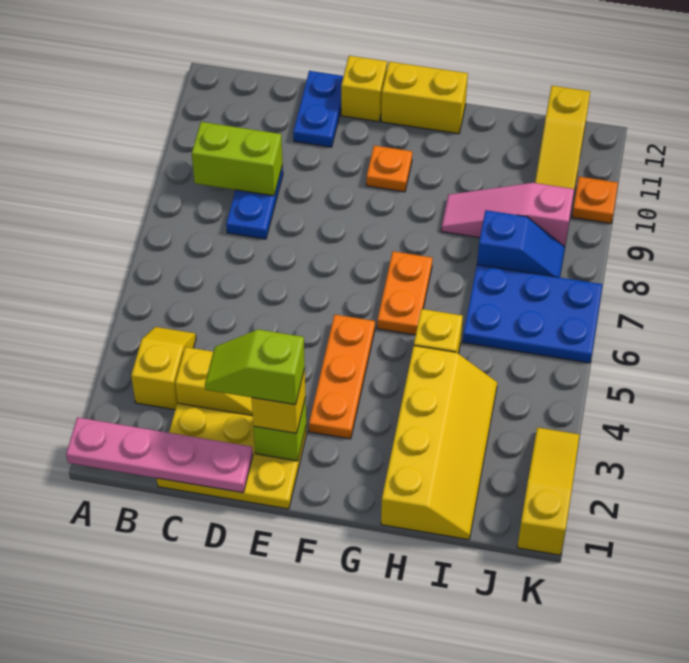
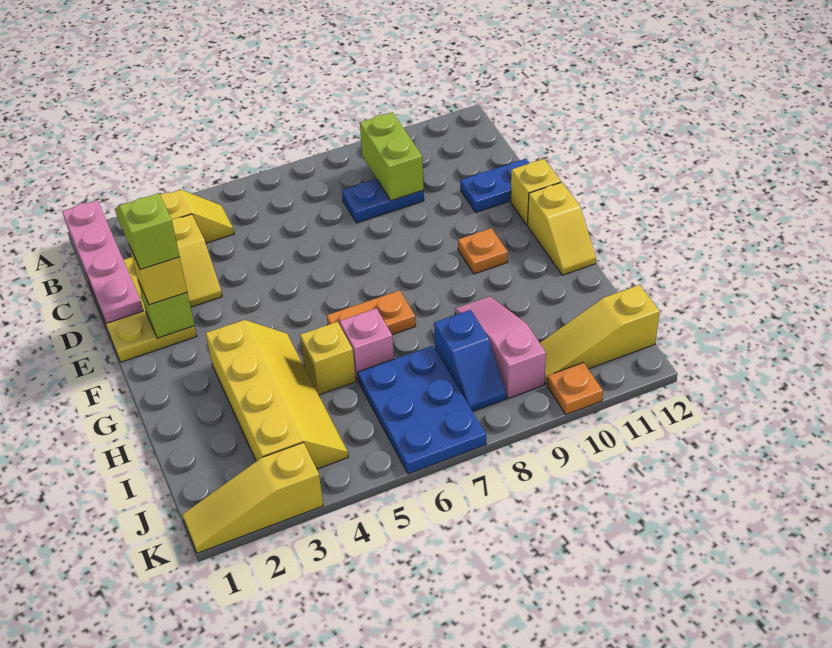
orange 1x3 plate [309,315,375,439] -> none
yellow 1x2 brick [381,62,468,134] -> yellow 1x2 slope [528,182,596,275]
yellow 2x4 slope [381,346,497,540] -> yellow 2x4 slope turned to [206,320,348,469]
none -> pink 1x1 brick [340,308,394,380]
yellow 1x3 slope [517,427,579,555] -> yellow 1x3 slope turned to [182,443,323,553]

